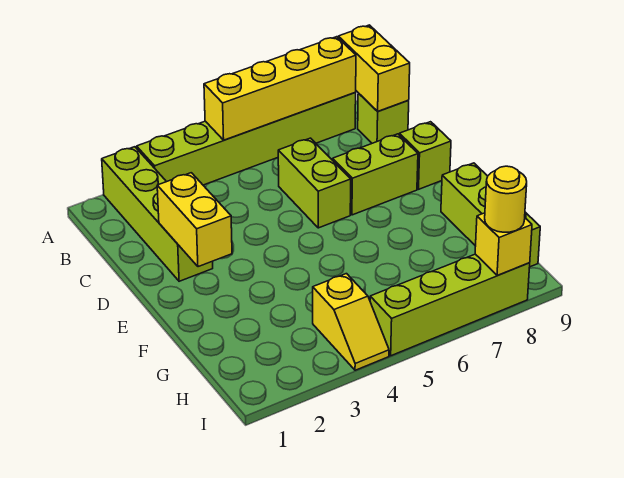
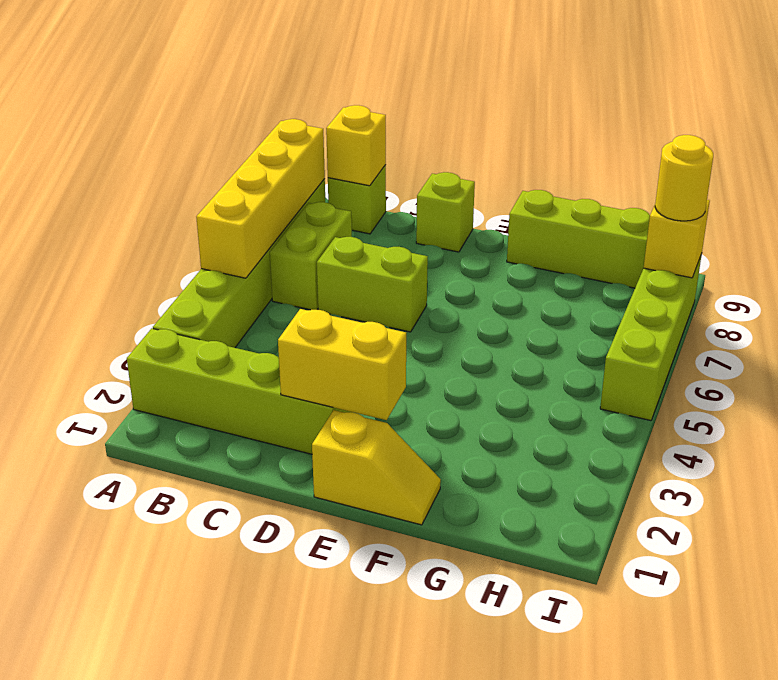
yellow 1x2 brick [338,25,410,111] -> yellow 1x1 brick [326,105,386,186]
lime 1x2 brick [333,134,418,215] -> lime 1x2 brick moved to [270,202,352,310]
yellow 1x2 slope [313,274,389,370] -> yellow 1x2 slope moved to [312,410,441,525]

